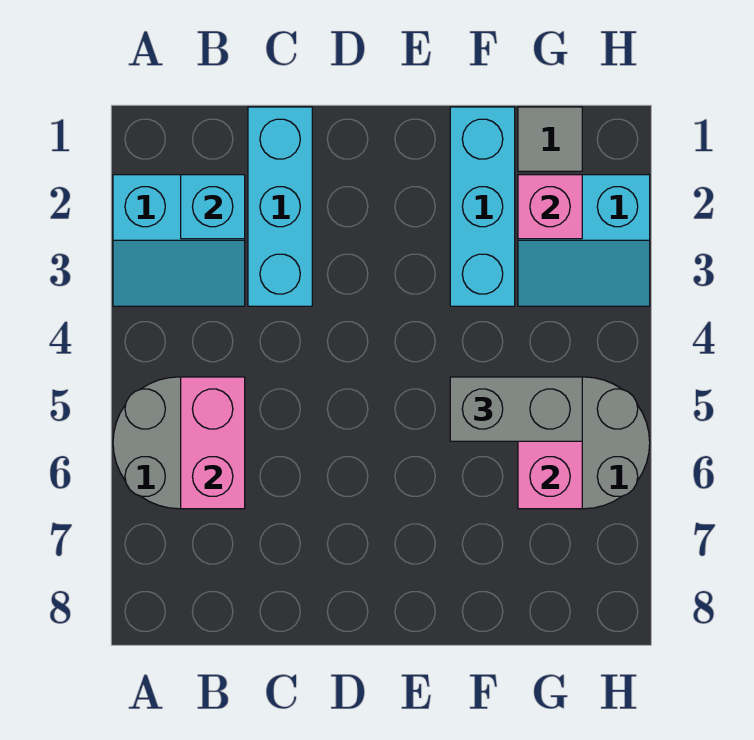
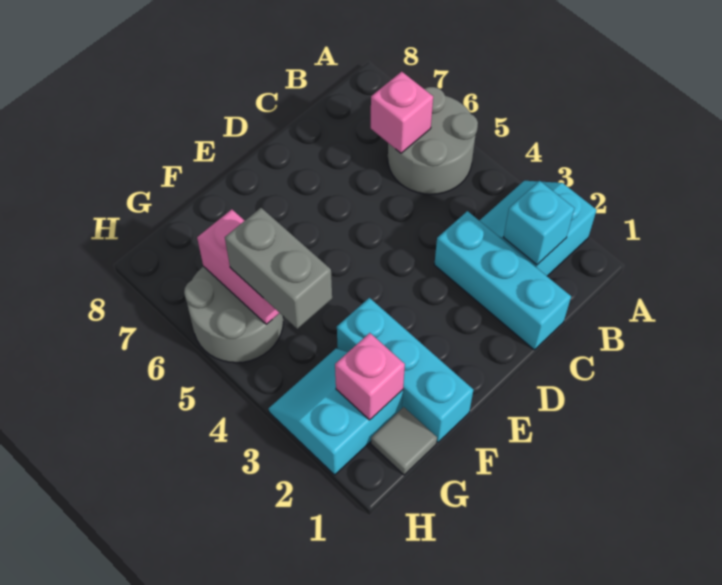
pink 1x2 brick [181,377,245,509] -> pink 1x1 brick [371,72,433,153]
grey 1x2 brick [450,377,582,441] -> grey 1x2 brick turned to [225,208,332,329]

